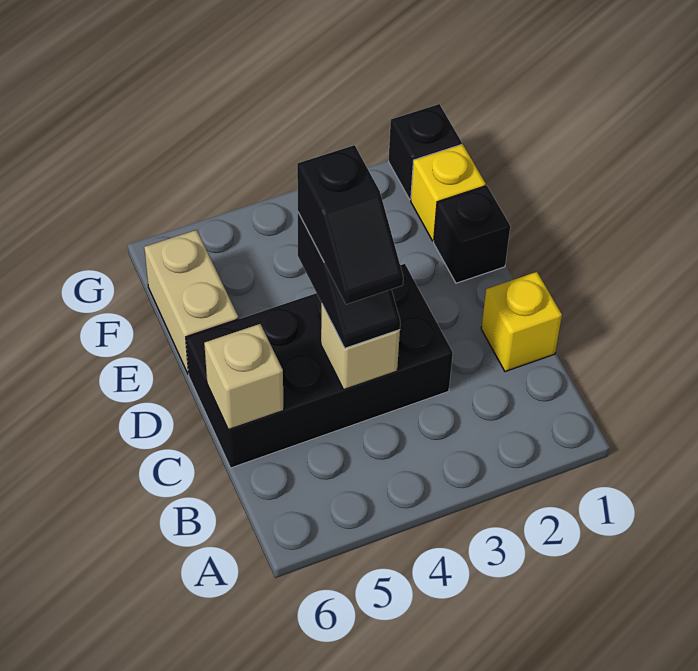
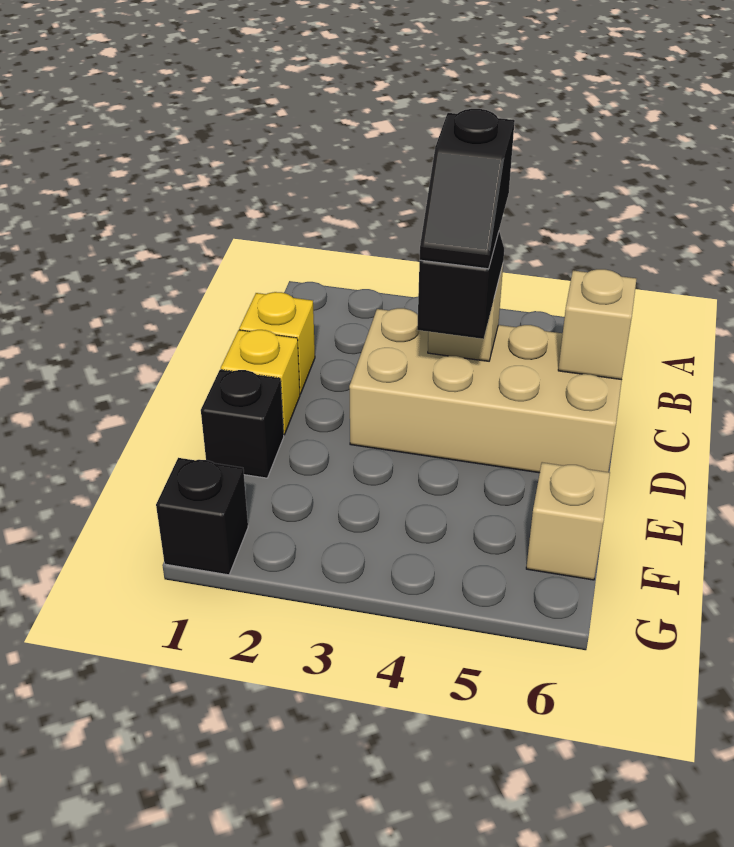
black 2x4 brick [186,264,453,468] -> tan 2x4 brick [349,308,622,473]
black 1x2 slope [297,145,403,304] -> black 1x2 slope turned to [420,109,515,269]
tan 1x2 brick [144,230,238,374] -> tan 1x1 brick [526,462,610,580]
yellow 1x1 brick [411,144,486,241] -> yellow 1x1 brick moved to [221,330,300,435]

